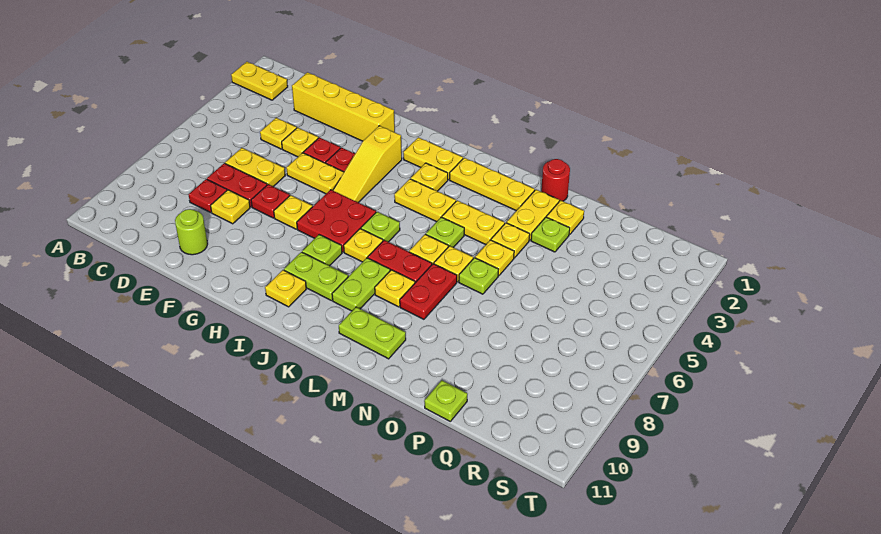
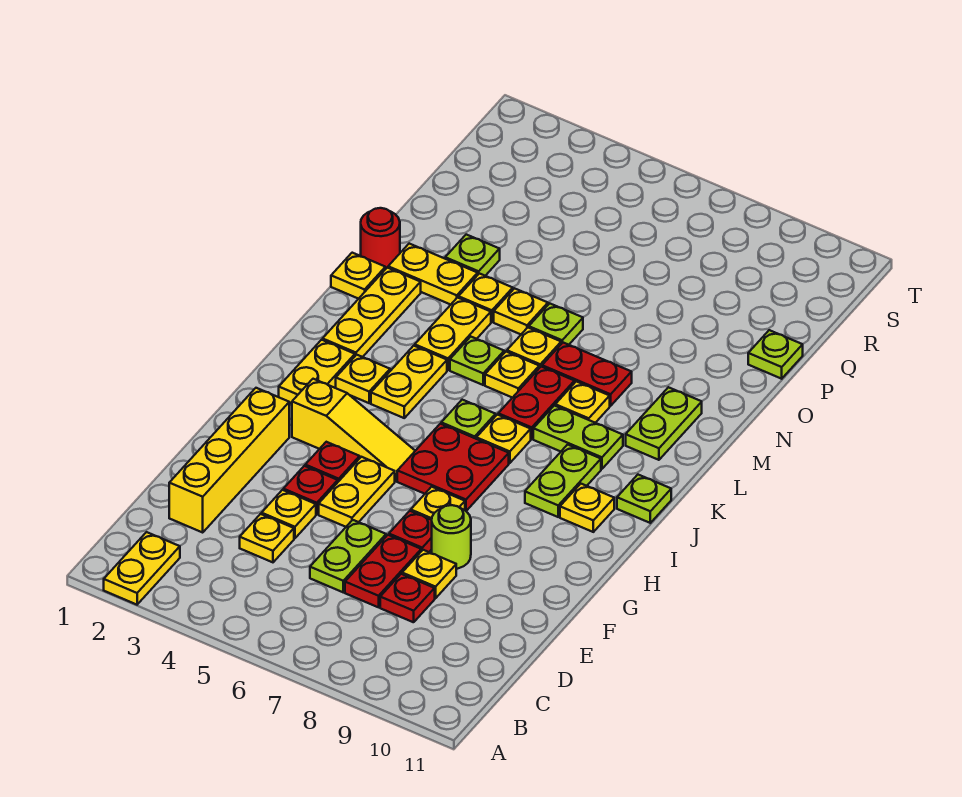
yellow 1x2 plate [225,148,285,187] -> lime 1x2 plate [310,520,386,592]
lime 1x1 round brick [175,209,208,255] -> lime 1x1 round brick moved to [432,505,471,569]
lime 1x1 plate [302,235,342,266] -> lime 1x1 plate moved to [617,475,671,523]
yellow 1x1 plate [547,200,584,234] -> yellow 1x1 plate moved to [331,253,385,299]

